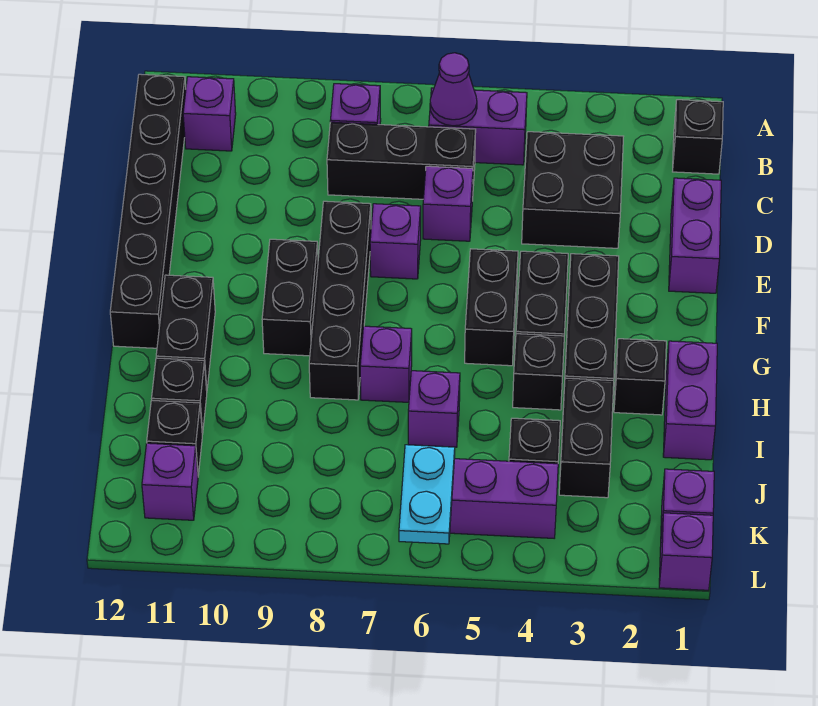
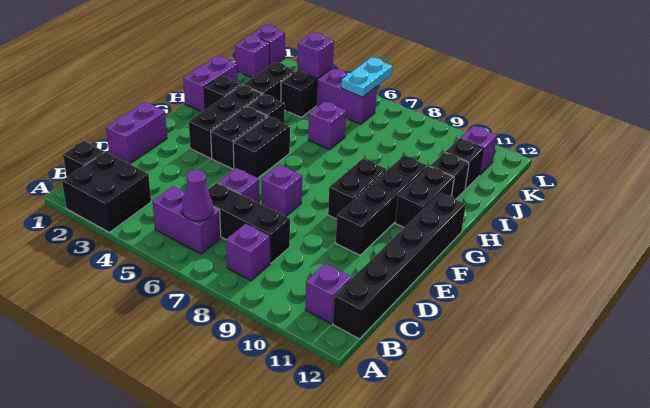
black 2x2 brick [522,132,624,248] -> black 2x2 brick moved to [62,152,151,232]
black 1x4 brick [309,201,371,400] -> black 1x4 brick moved to [336,155,428,255]
purple 1x1 brick [360,326,412,402] -> purple 1x1 brick moved to [297,32,334,79]

